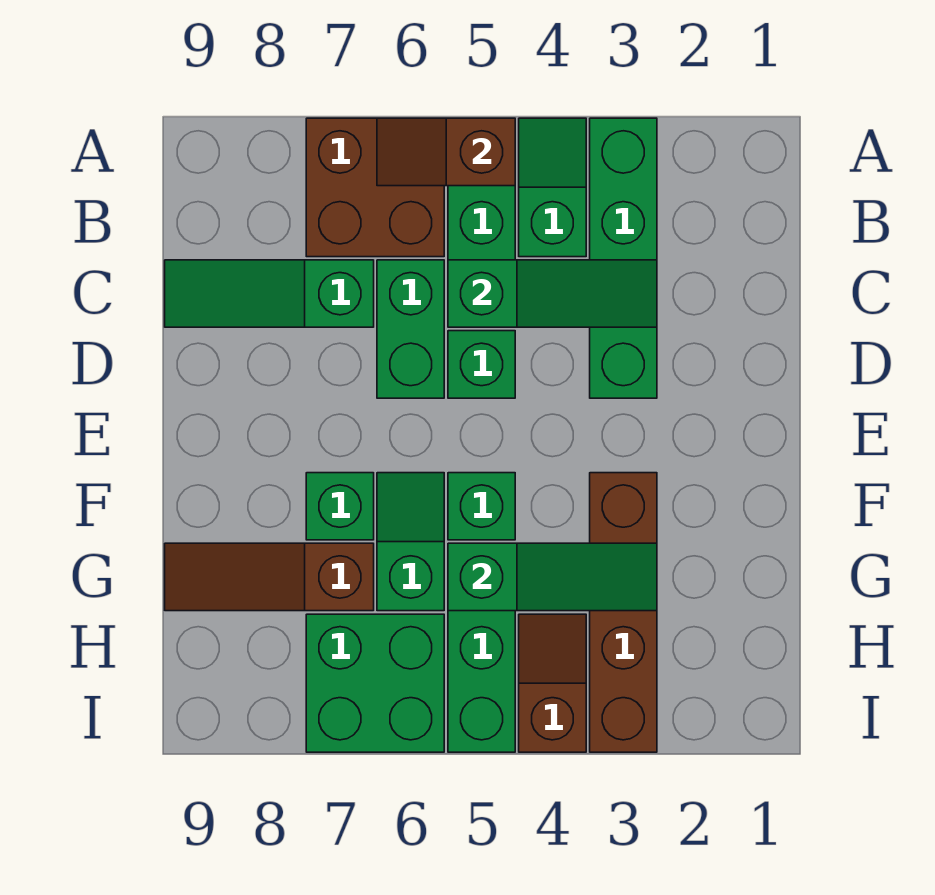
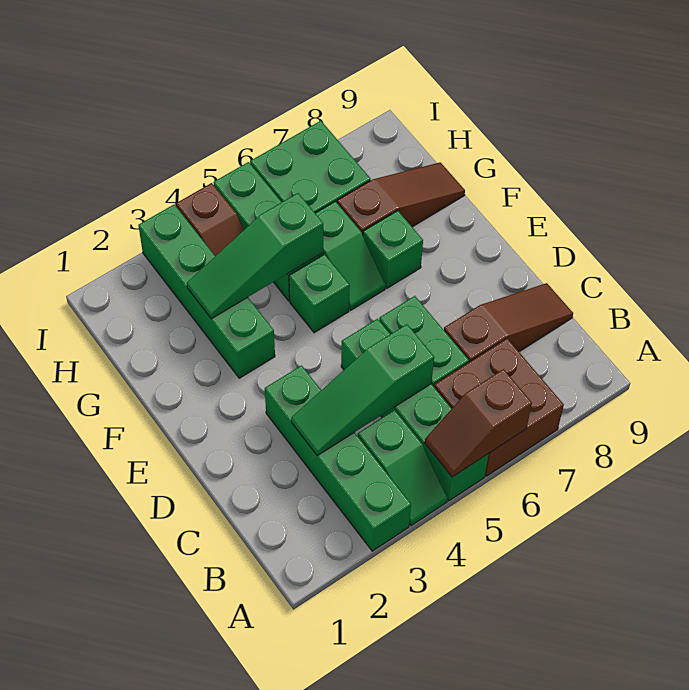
brown 1x2 slope [377,118,515,186] -> brown 1x2 slope turned to [425,369,532,477]
green 1x3 slope [165,260,374,327] -> brown 1x3 slope [444,283,573,362]
brown 1x4 brick [590,473,657,752] -> green 1x4 brick [138,204,275,378]

